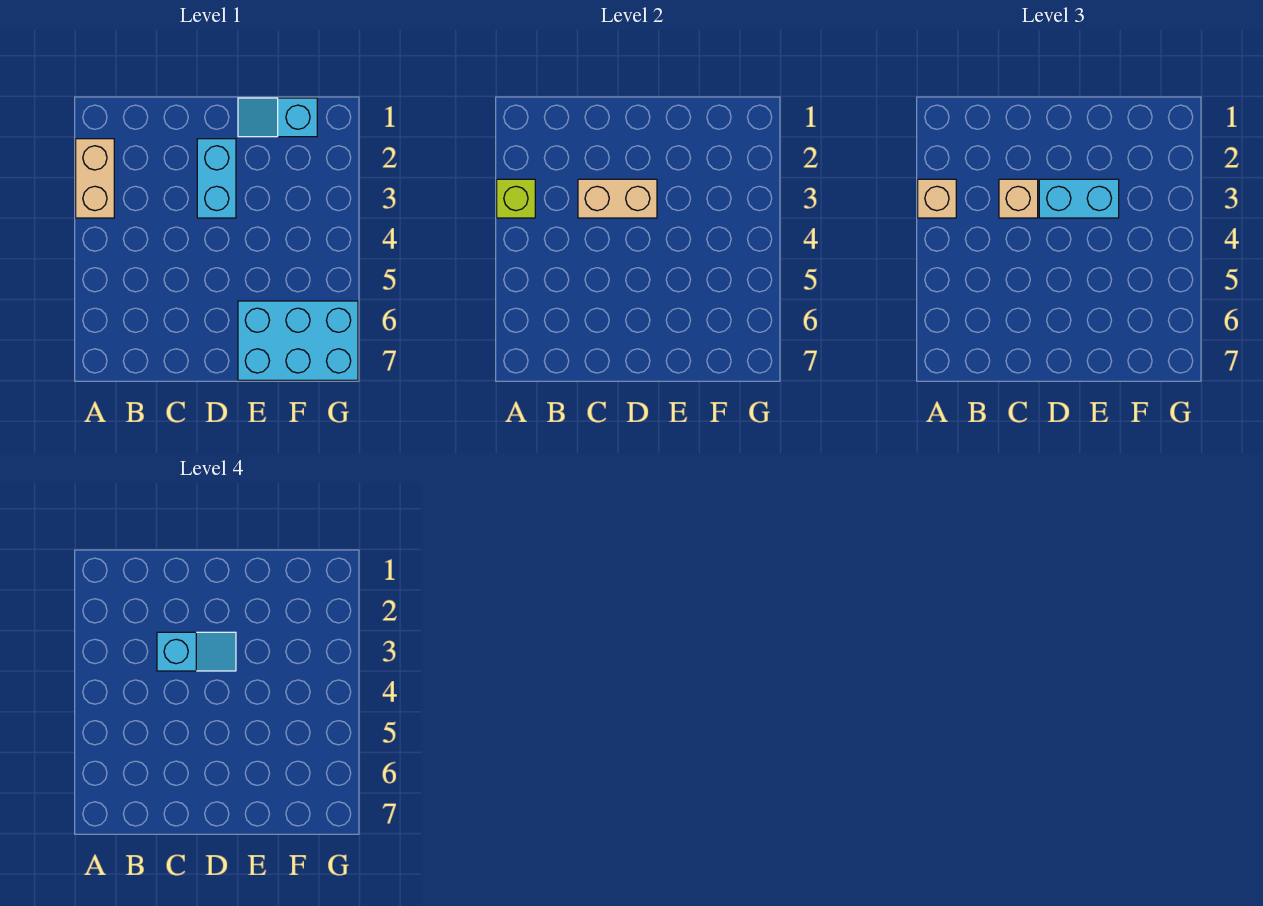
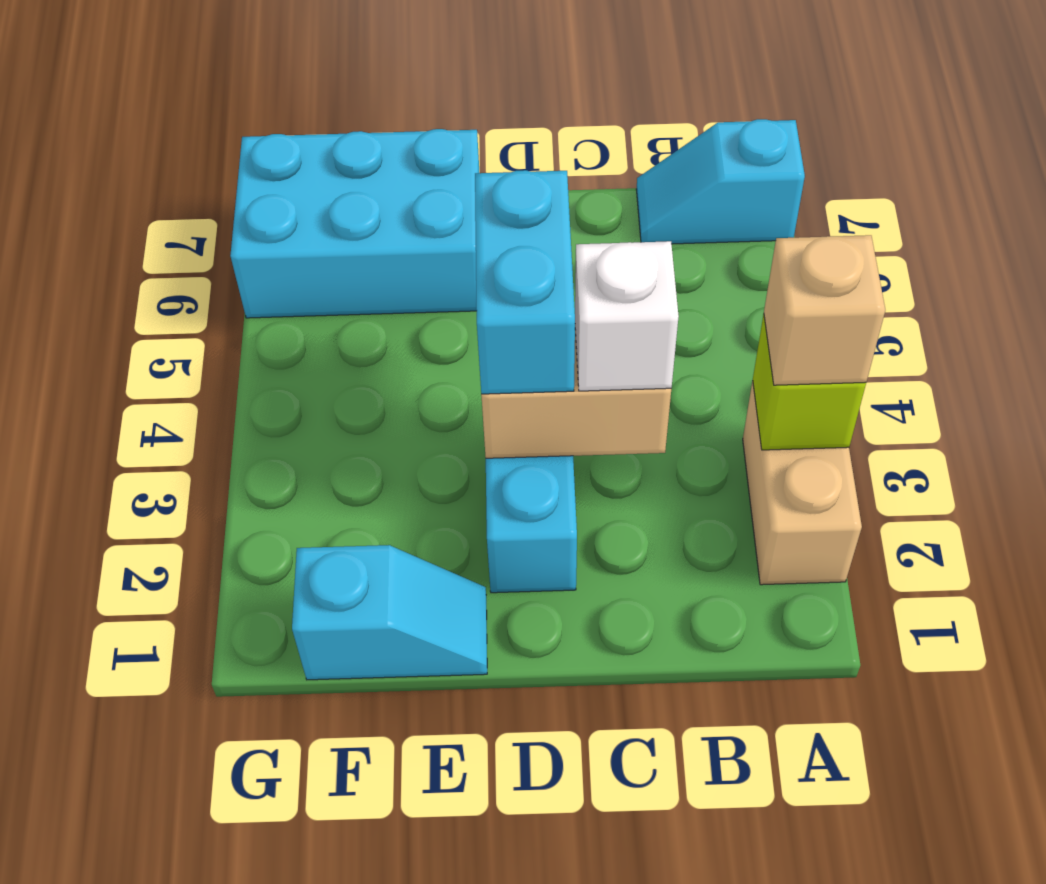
tan 1x1 brick [999,179,1038,218] -> white 1x1 brick [575,241,679,391]
cyan 1x2 slope [157,632,236,671] -> cyan 1x2 slope moved to [636,119,805,244]
cyan 1x2 brick [1039,179,1119,218] -> cyan 1x2 brick turned to [475,170,575,394]

